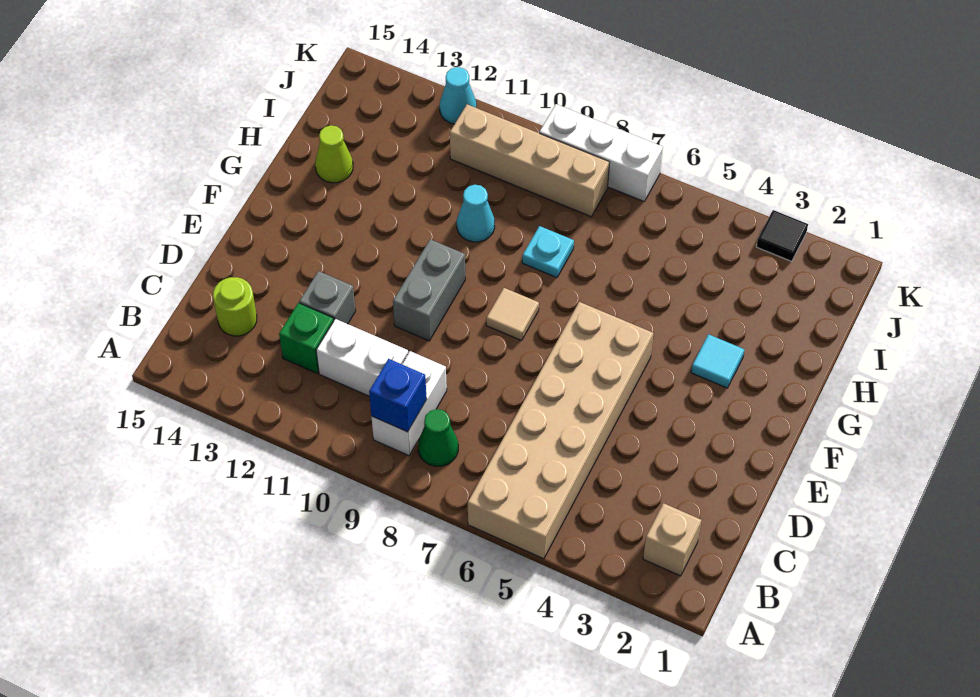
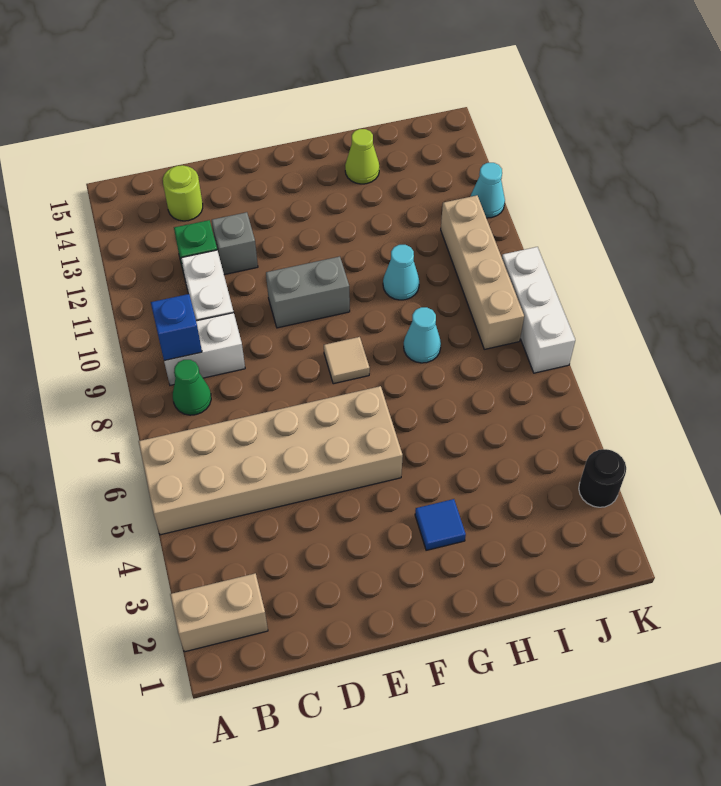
tan 1x1 brick [643,503,701,576] -> tan 1x2 brick [170,573,268,652]
cyan 1x1 tile [691,334,745,388] -> blue 1x1 tile [415,499,466,550]
cyan 1x1 plate [522,226,574,278] -> cyan 1x1 cone [404,307,441,363]
black 1x1 tile [756,210,808,261] -> black 1x1 round brick [579,449,626,507]

